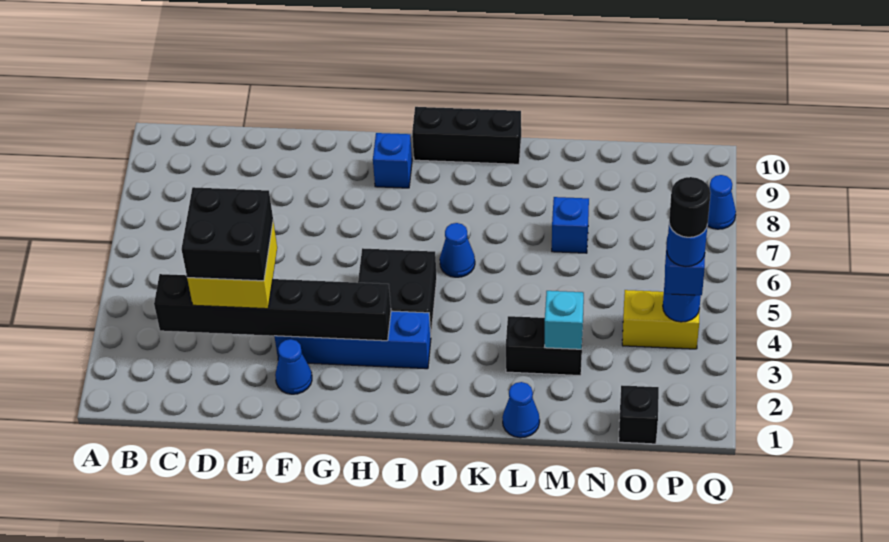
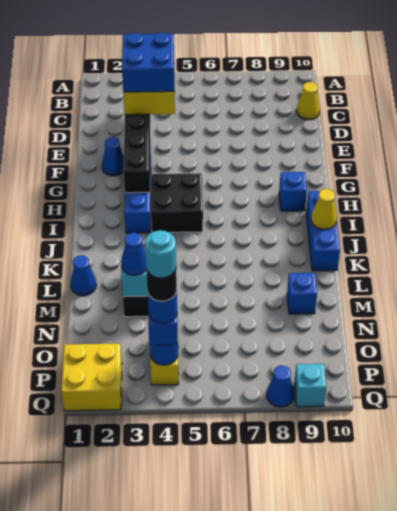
none -> yellow 1x1 cone [297,82,320,120]
black 2x2 brick [181,187,273,281] -> blue 2x2 brick [122,33,174,92]
black 1x3 brick [412,107,521,164] -> blue 1x3 brick [306,191,340,271]
blue 1x1 cone [440,223,475,277] -> blue 1x1 cone moved to [121,233,146,275]
none -> yellow 1x1 cone [311,189,337,229]
blue 1x1 brick [552,197,589,253] -> blue 1x1 brick moved to [287,273,317,314]
black 1x1 brick [619,386,659,444] -> none
none -> yellow 2x2 brick [61,344,122,411]
none -> cyan 1x1 round brick [145,230,176,278]
none -> cyan 1x1 brick [294,364,326,407]

